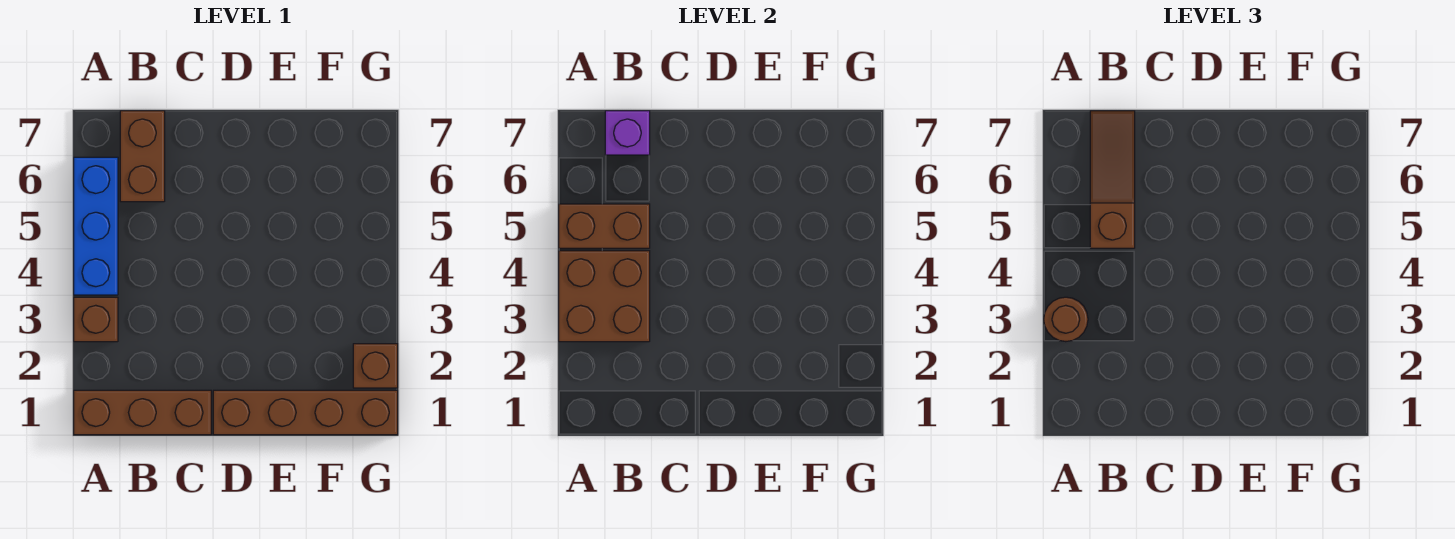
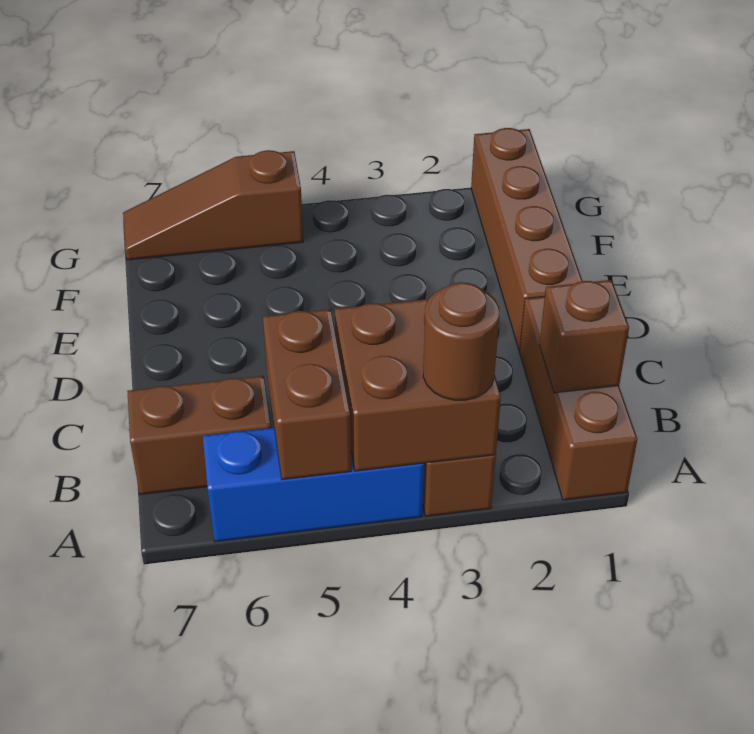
brown 1x3 slope [1090,111,1135,248] -> brown 1x3 slope moved to [123,150,303,260]
purple 1x1 brick [605,111,650,155] -> none
brown 1x1 brick [353,344,398,388] -> brown 1x1 brick moved to [539,280,629,393]

